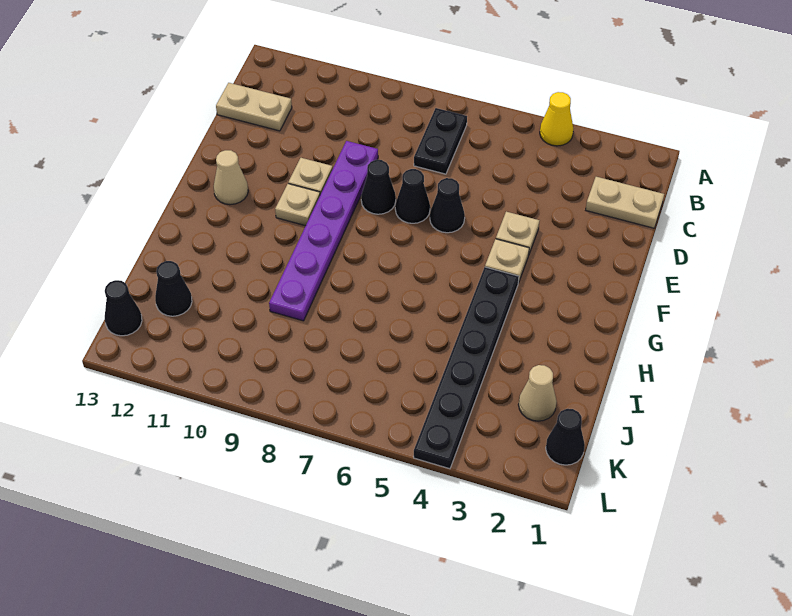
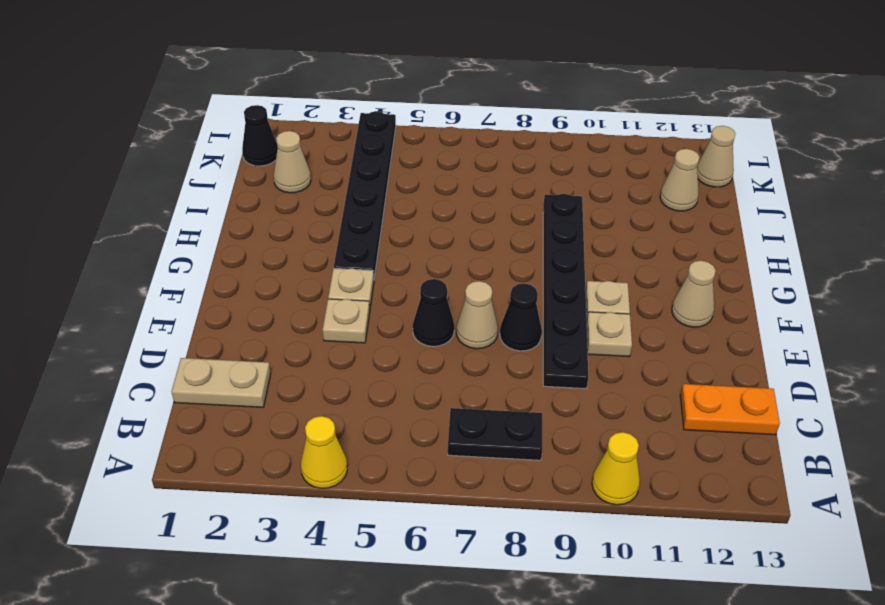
none -> yellow 1x1 cone [592,432,640,505]
black 1x2 plate [414,108,467,174] -> black 1x2 plate turned to [448,408,542,460]
tan 1x2 plate [216,83,292,131] -> orange 1x2 plate [680,384,780,435]
purple 1x6 plate [269,141,378,321] -> black 1x6 plate [543,194,588,389]
black 1x1 cone [395,169,430,223] -> tan 1x1 cone [456,281,498,349]
black 1x1 cone [155,261,192,316] -> tan 1x1 cone [660,149,699,211]
black 1x1 cone [105,280,142,336] -> tan 1x1 cone [697,126,735,187]

